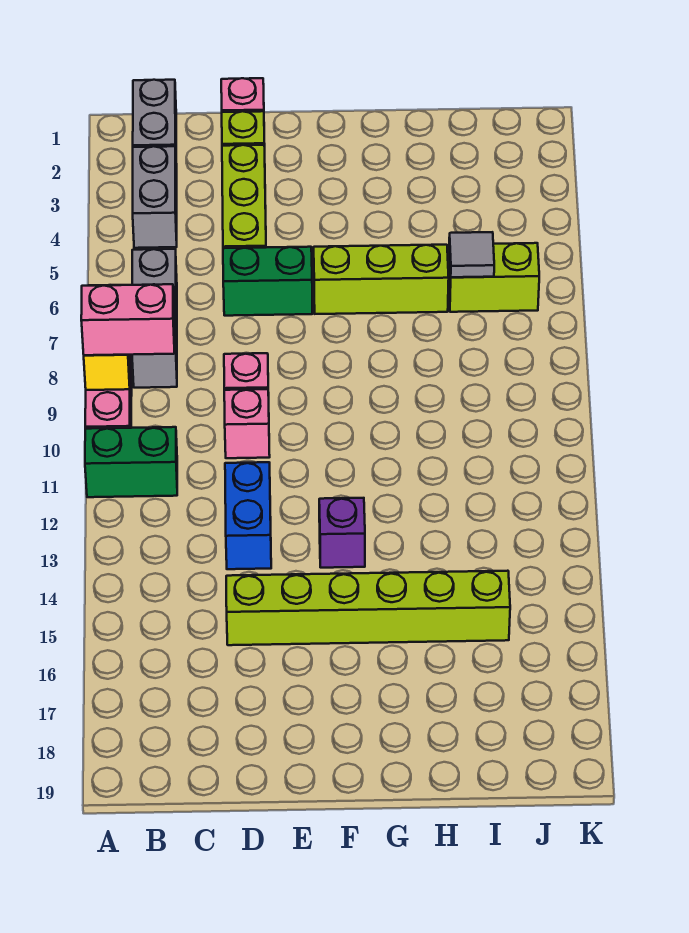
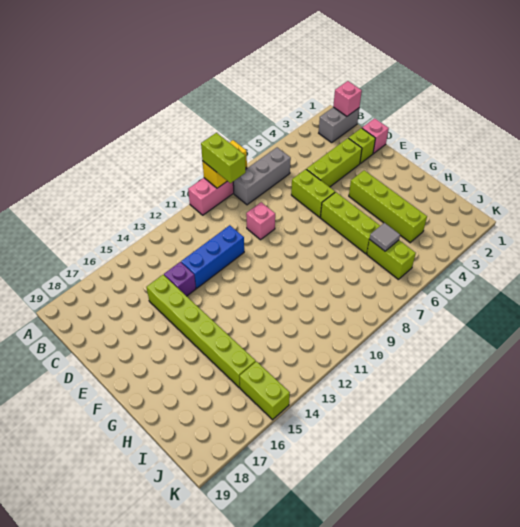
pink 1x2 brick [81,284,175,355] -> lime 1x2 brick [201,133,246,183]
green 1x2 brick [85,427,177,497] -> none
grey 1x2 brick [133,146,177,248] -> none
green 1x2 brick [223,247,312,316] -> lime 1x2 brick [291,169,335,217]
pink 1x1 brick [224,389,270,458] -> pink 1x1 brick moved to [333,81,362,116]
blue 1x2 brick [225,462,271,569] -> blue 1x3 brick [181,225,244,288]
none -> lime 1x4 brick [349,170,427,243]
purple 1x1 brick [319,498,365,568] -> purple 1x1 brick moved to [164,262,196,296]
none -> lime 1x2 brick [240,361,290,420]

